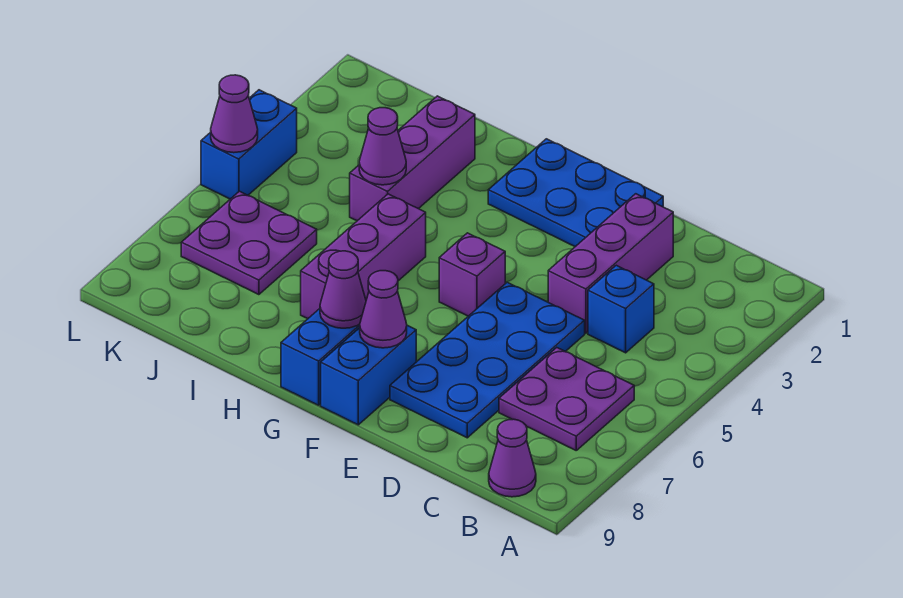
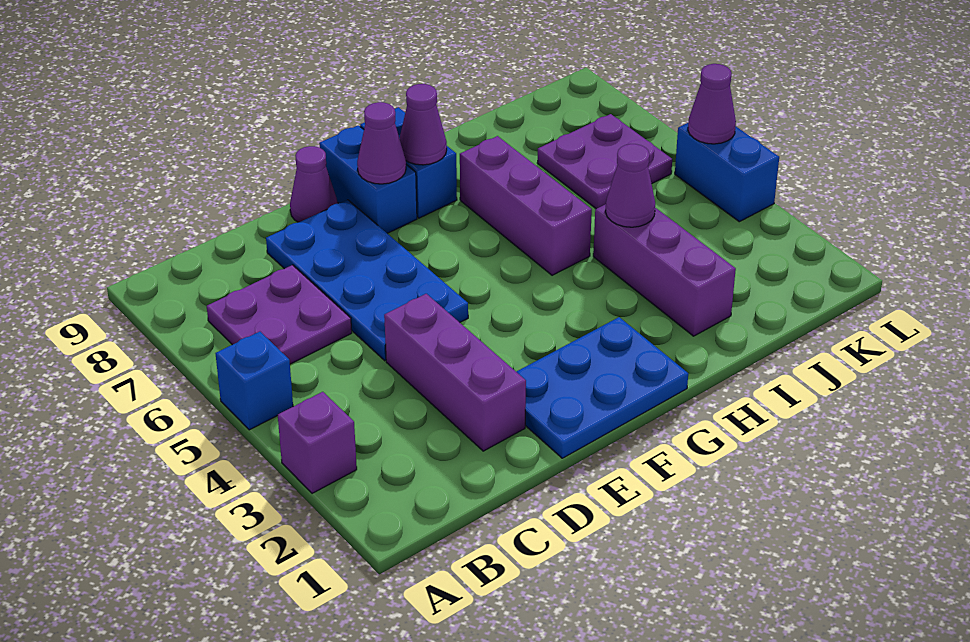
purple 1x1 cone [489,419,536,497] -> purple 1x1 cone moved to [290,146,337,222]
blue 1x1 brick [588,265,654,353] -> blue 1x1 brick moved to [215,332,293,430]
purple 1x1 brick [439,233,505,316] -> purple 1x1 brick moved to [278,392,357,493]

